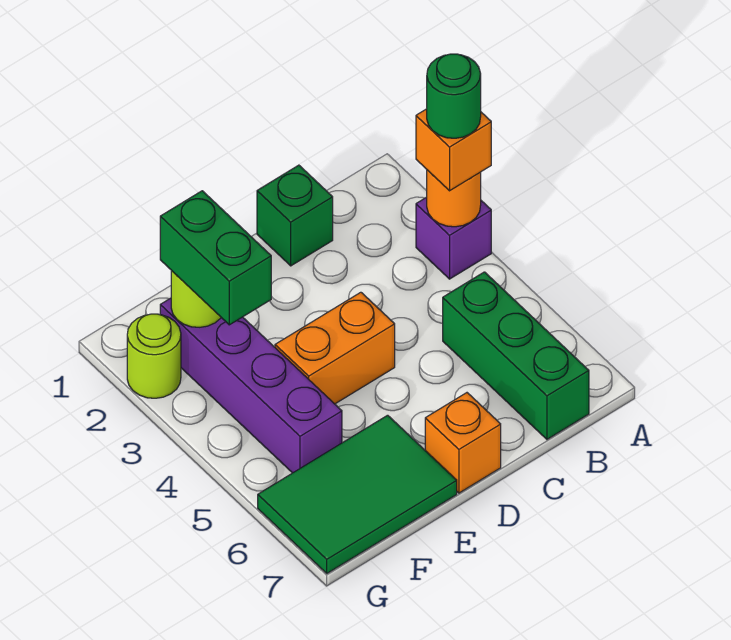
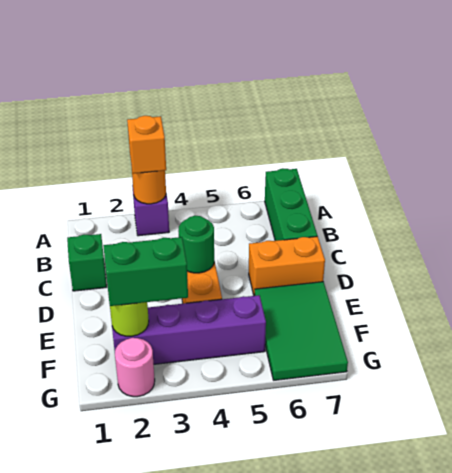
green 1x1 round brick [427,54,481,138] -> green 1x1 round brick moved to [178,215,214,273]
green 1x3 brick [443,272,589,439] -> green 1x3 brick turned to [265,168,317,241]
orange 1x1 brick [425,393,501,493] -> orange 1x2 brick [249,236,325,295]
lime 1x1 round brick [127,314,181,398] -> pink 1x1 round brick [115,338,155,397]

